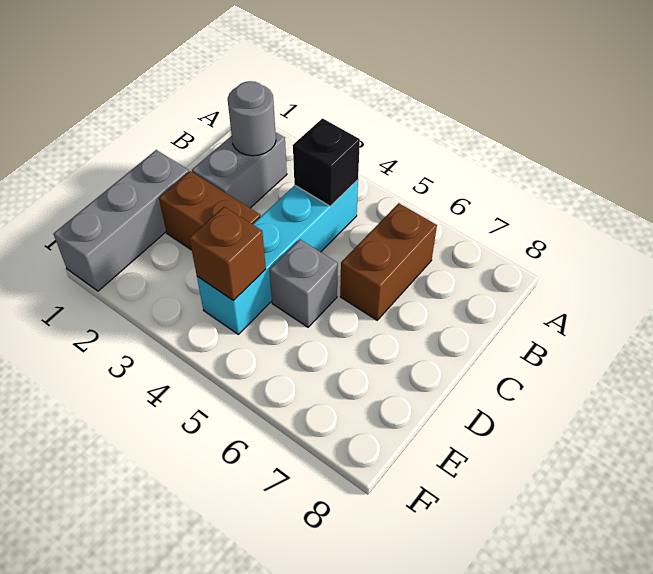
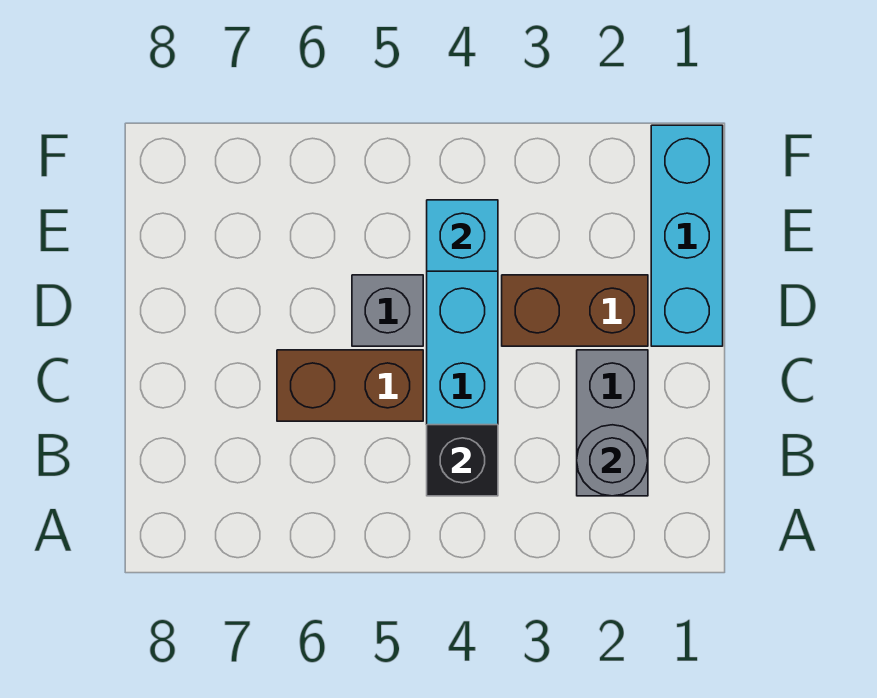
brown 1x2 brick [340,203,437,320] -> brown 1x2 brick turned to [277,350,423,421]
grey 1x3 brick [53,150,189,291] -> cyan 1x3 brick [651,125,723,346]
brown 1x1 brick [189,207,266,301] -> cyan 1x1 brick [427,200,498,271]

